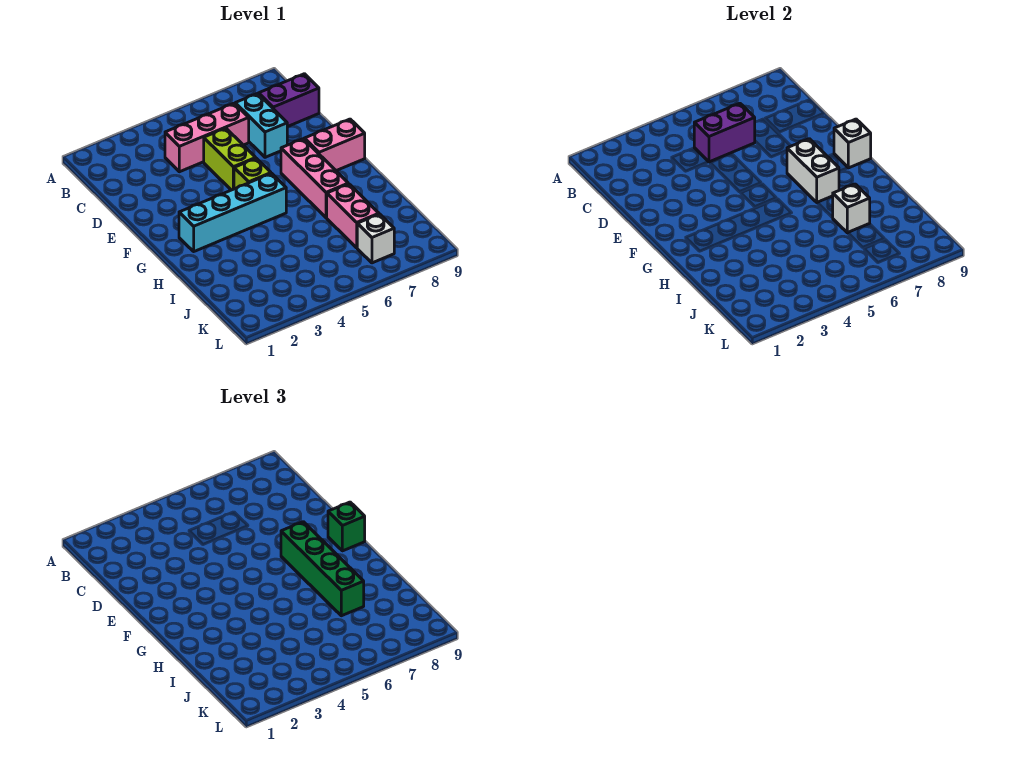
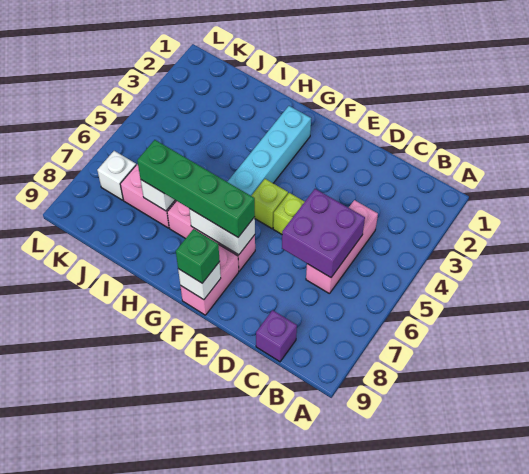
purple 1x2 brick [694,103,755,162] -> purple 2x2 brick [282,189,365,278]
cyan 1x2 brick [235,94,287,157] -> none
purple 1x2 brick [259,74,319,127] -> purple 1x1 brick [256,310,297,362]

